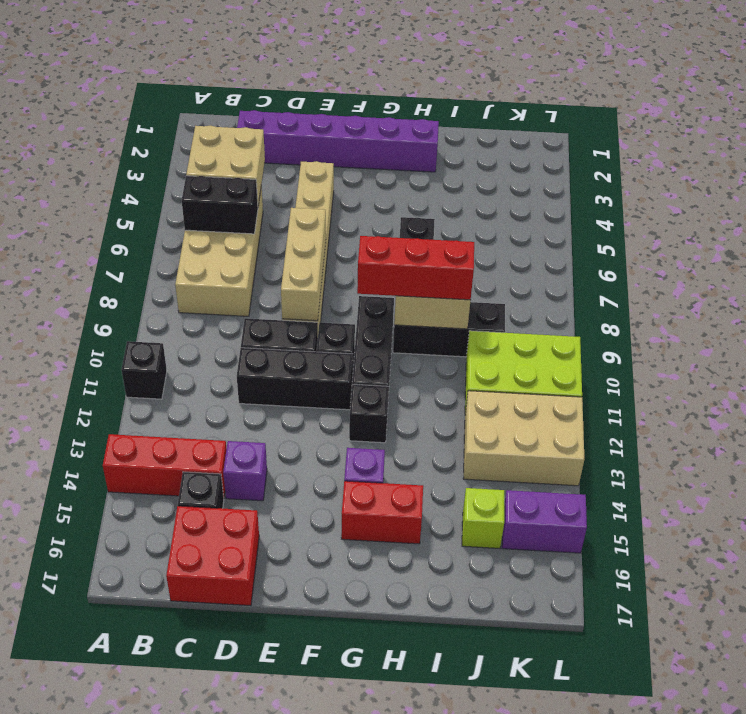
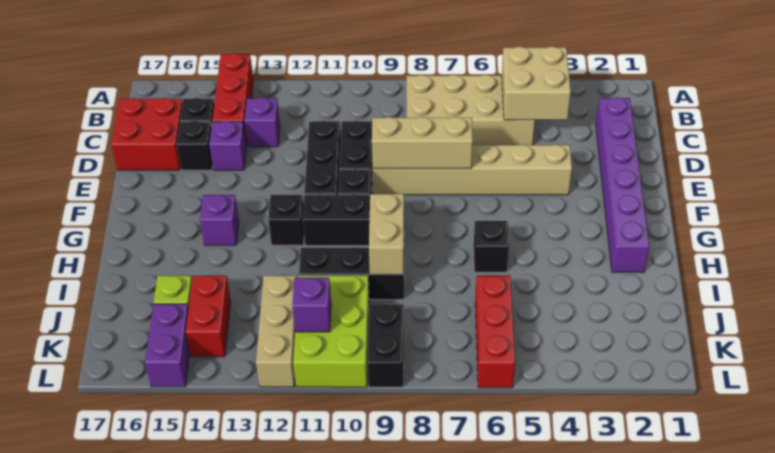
black 1x1 brick [121,341,167,399] -> black 1x1 brick moved to [177,121,213,170]
black 1x2 brick [182,176,258,234] -> black 1x2 brick moved to [368,304,404,387]
none -> purple 1x1 brick [245,98,280,147]
red 1x3 brick [357,236,474,300] -> red 1x3 brick moved to [475,276,515,388]
red 1x2 brick [341,481,423,544] -> red 1x2 brick moved to [186,276,231,357]
black 1x3 brick [393,302,505,357] -> black 1x3 brick turned to [299,248,404,300]
tan 2x3 brick [463,391,585,486] -> tan 1x3 brick [256,276,297,387]
none -> purple 1x1 brick [292,278,331,332]

